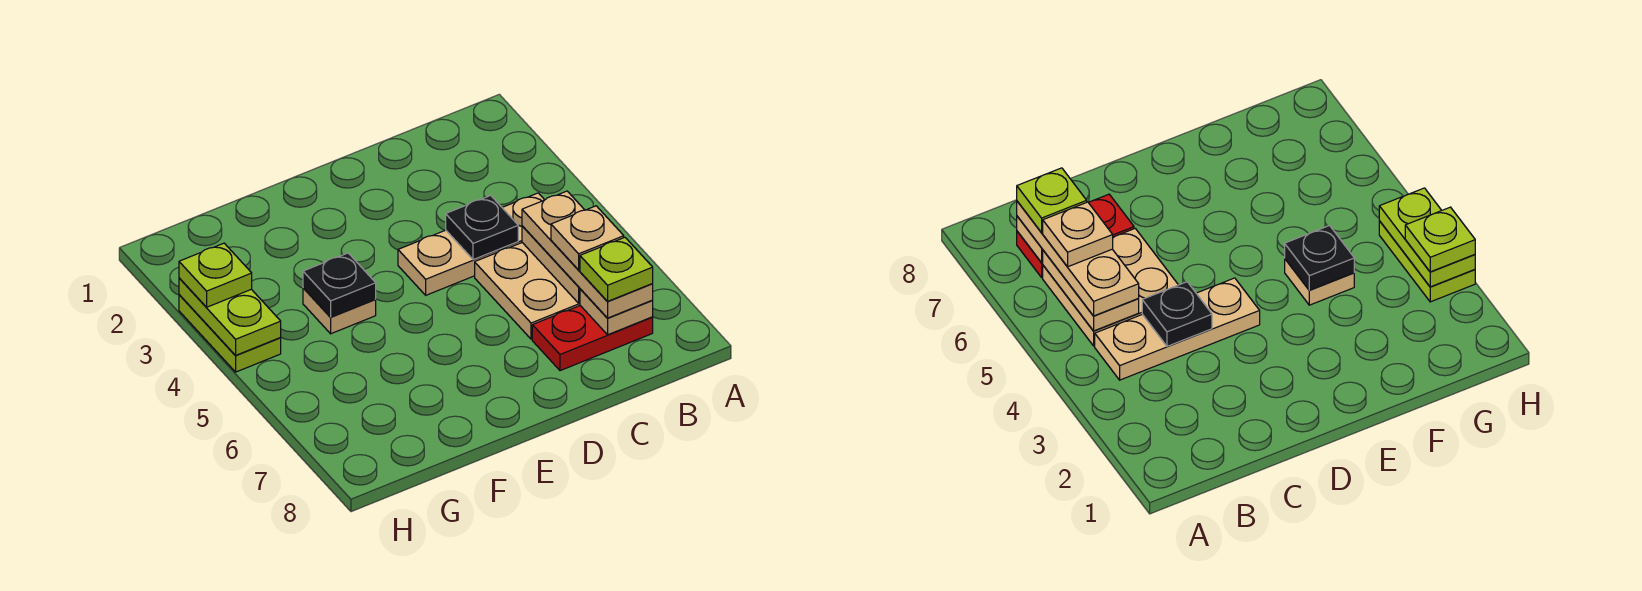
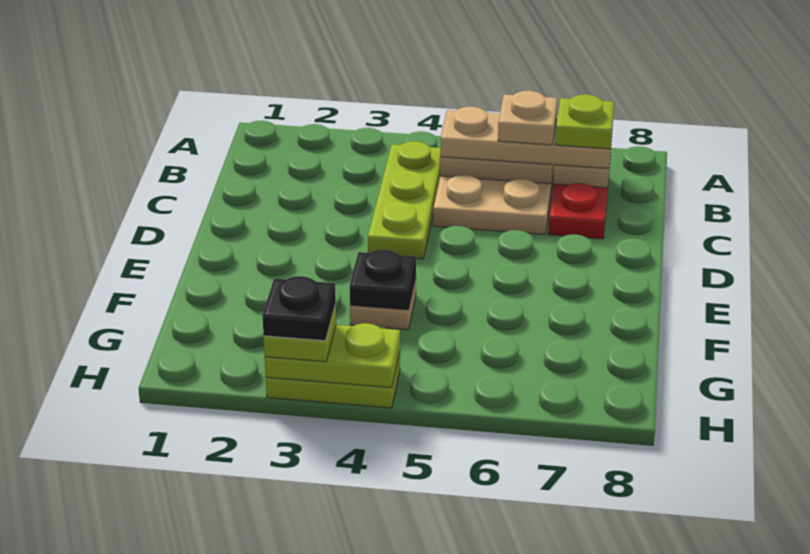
tan 1x3 plate [398,193,544,295] -> lime 1x3 plate [368,141,441,259]
black 1x1 plate [446,195,518,260] -> black 1x1 plate moved to [262,276,336,341]

